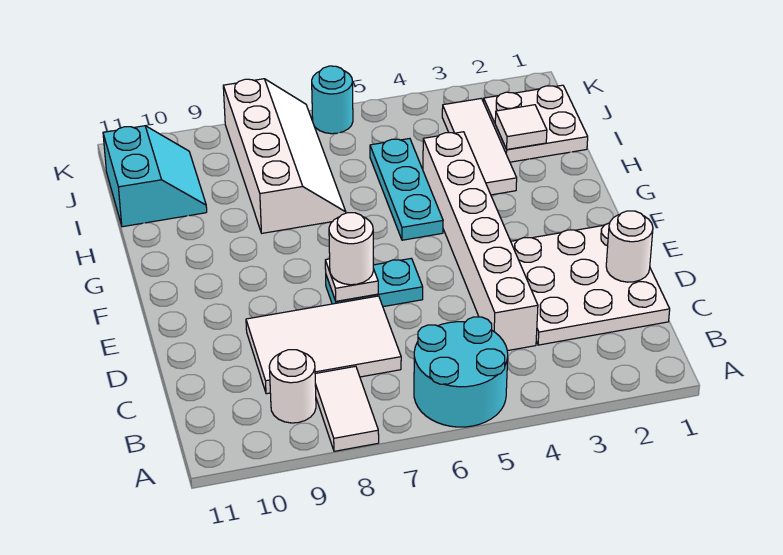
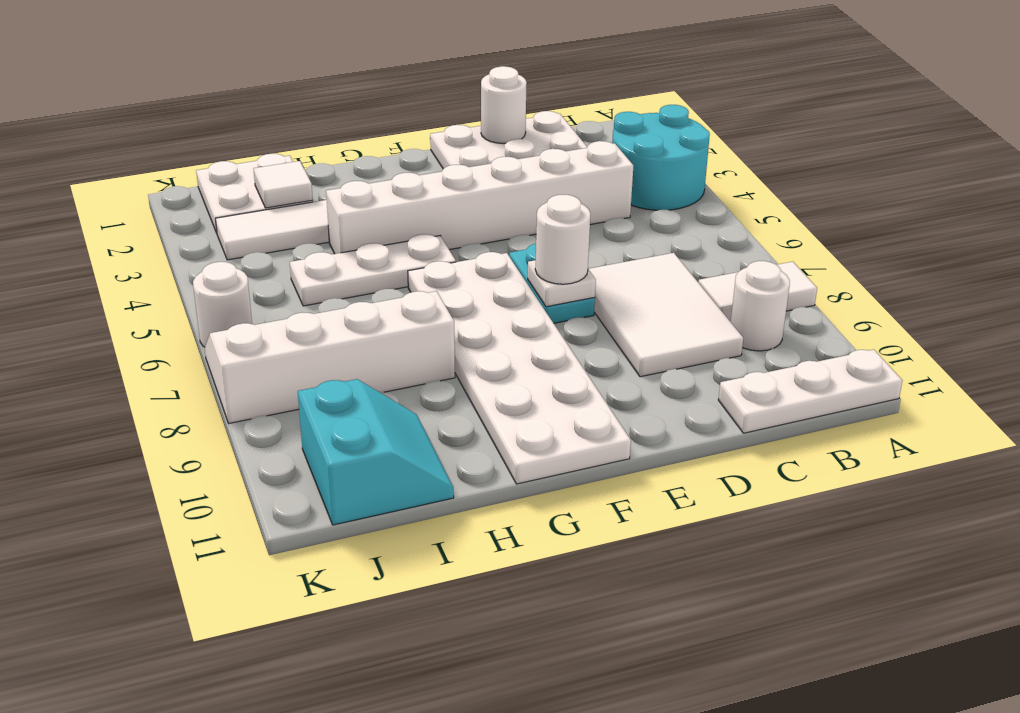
cyan 2x2 round brick [414,317,508,427] -> cyan 2x2 round brick moved to [612,105,710,210]
none -> white 1x3 plate [718,350,903,433]
none -> white 2x6 plate [408,252,631,484]
cyan 1x3 plate [370,138,443,240] -> white 1x3 plate [290,234,456,306]
cyan 2x2 slope [103,126,207,227] -> cyan 2x2 slope turned to [298,379,454,525]
cyan 1x1 round brick [312,66,353,134] -> white 1x1 round brick [193,262,252,347]

